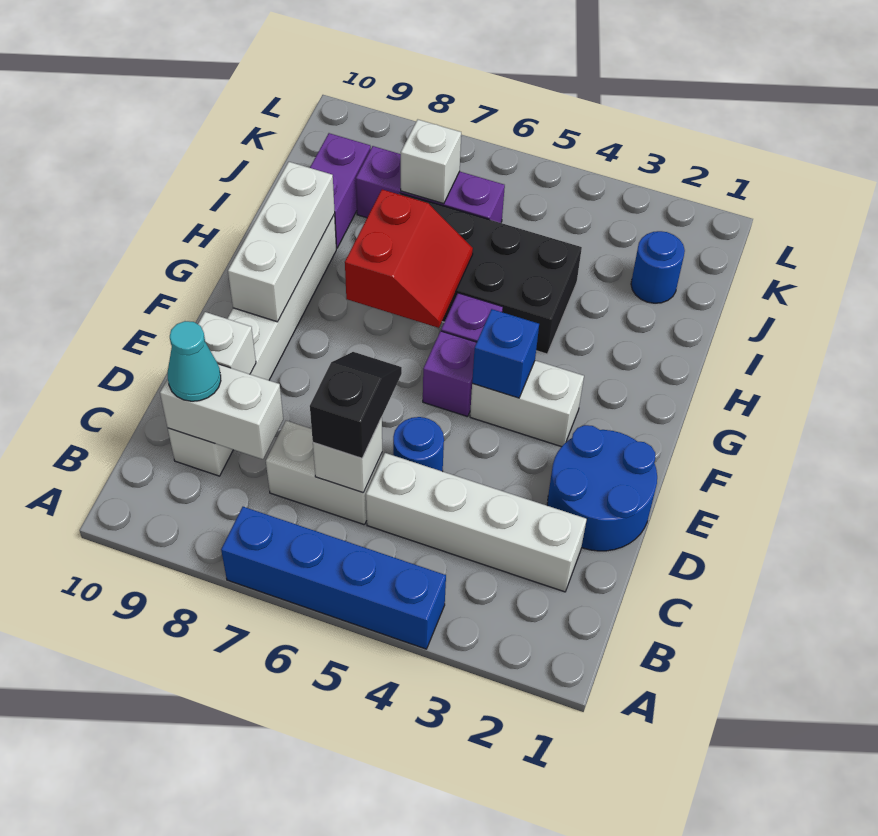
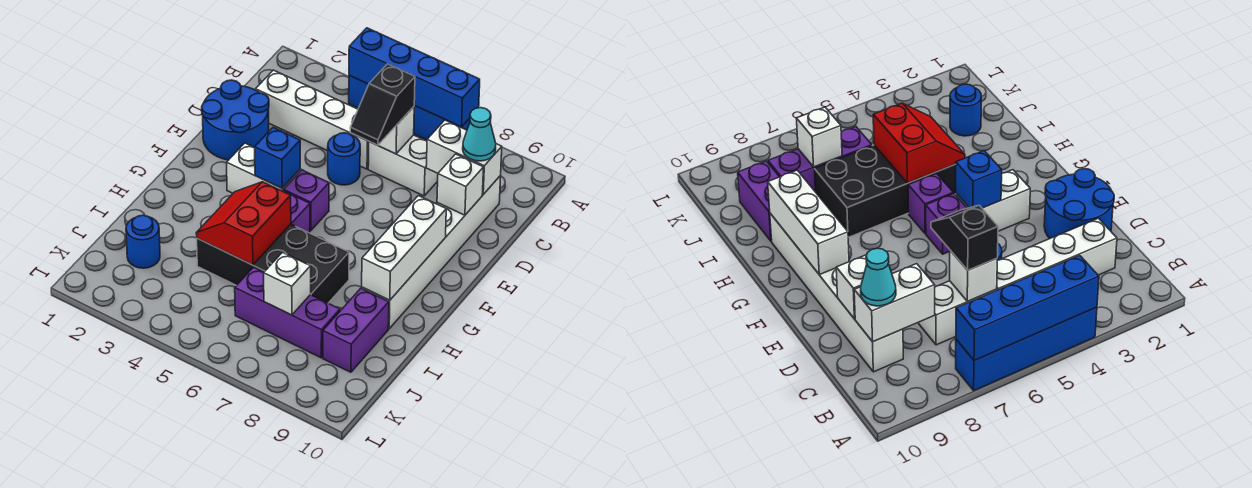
none -> blue 1x4 brick [349,28,480,127]
red 2x2 slope [345,189,473,328] -> red 2x2 slope moved to [196,182,291,265]

